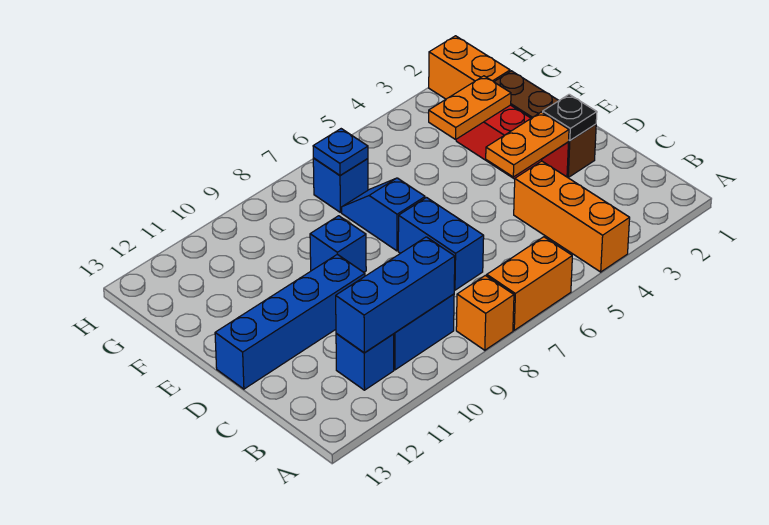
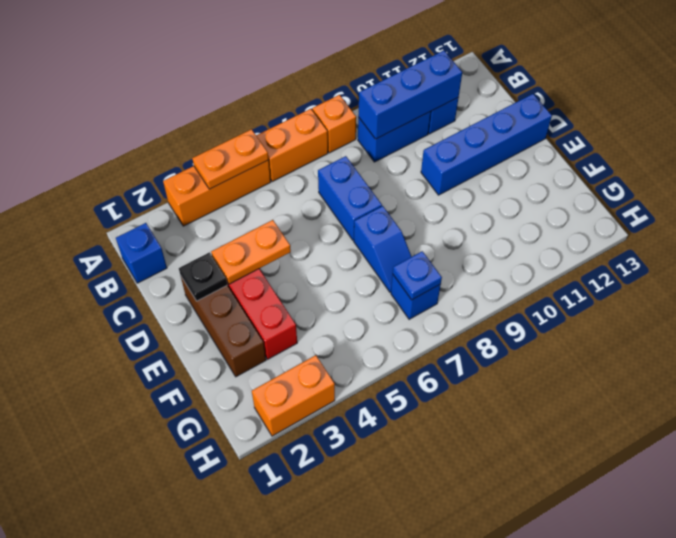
orange 1x3 brick [514,161,630,272] -> orange 1x3 brick turned to [163,160,271,226]
blue 1x1 brick [310,216,366,272] -> blue 1x1 brick moved to [116,223,167,283]
orange 1x2 plate [429,76,511,139] -> orange 1x2 plate moved to [192,129,268,189]
orange 1x2 brick [429,36,510,99] -> orange 1x2 brick turned to [252,355,335,436]

